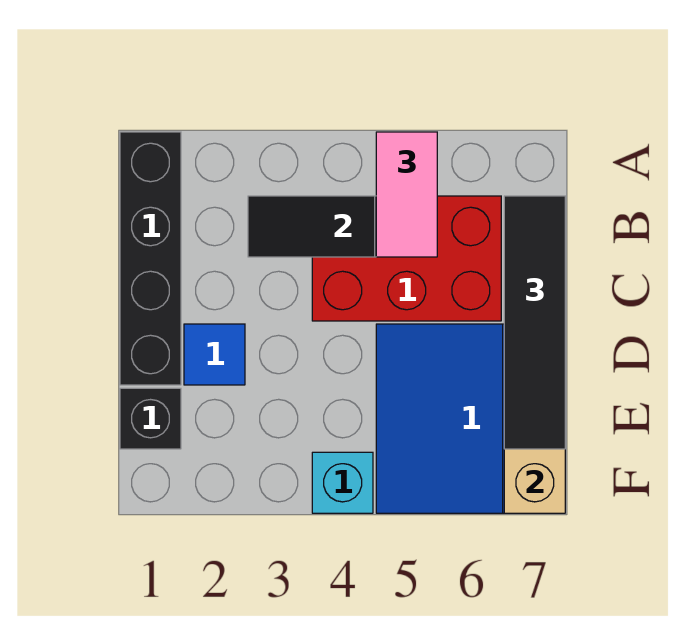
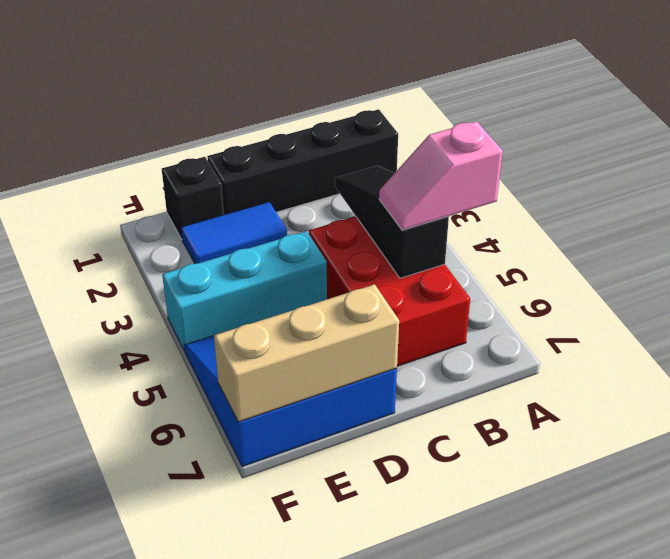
pink 1x2 tile [376,132,437,257] -> pink 1x2 slope [379,121,503,230]
black 1x4 tile [504,196,565,449] -> none
blue 1x1 tile [184,324,245,385] -> blue 1x2 tile [181,202,287,264]
cyan 1x1 brick [312,452,373,513] -> cyan 1x3 brick [162,231,327,351]

